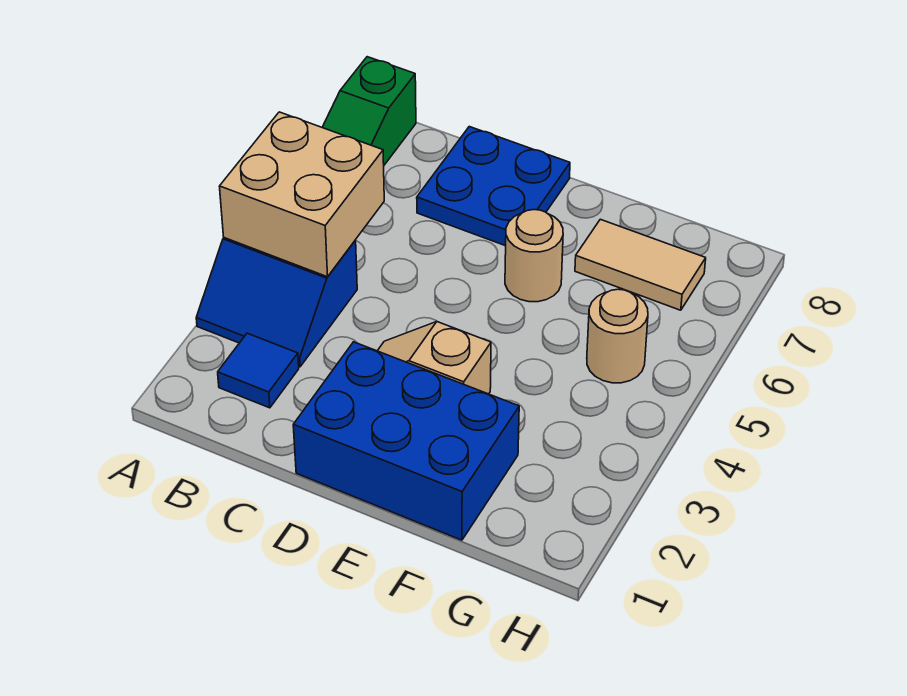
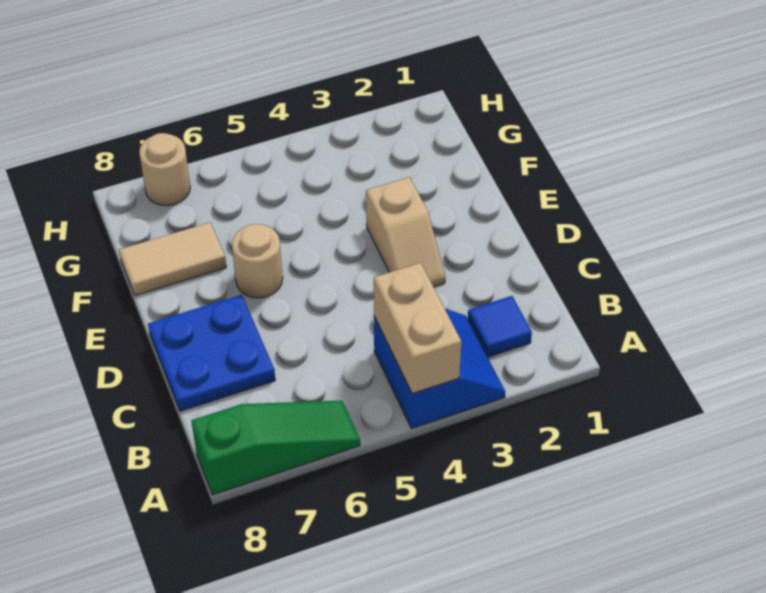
tan 2x2 brick [219,112,384,277] -> tan 1x2 brick [374,263,461,394]
blue 2x3 brick [293,342,519,540] -> none
tan 1x2 tile [575,219,706,310] -> tan 1x2 tile turned to [119,223,226,296]
tan 1x1 round brick [587,289,648,383] -> tan 1x1 round brick moved to [139,133,190,206]

